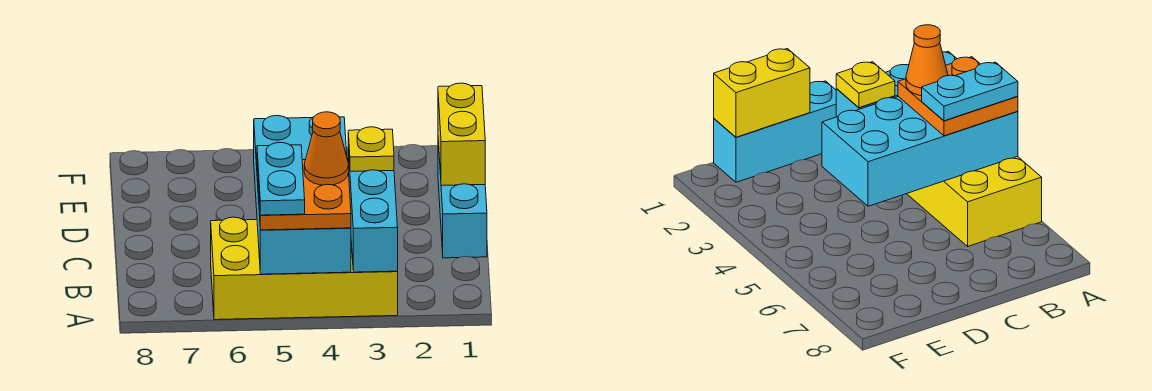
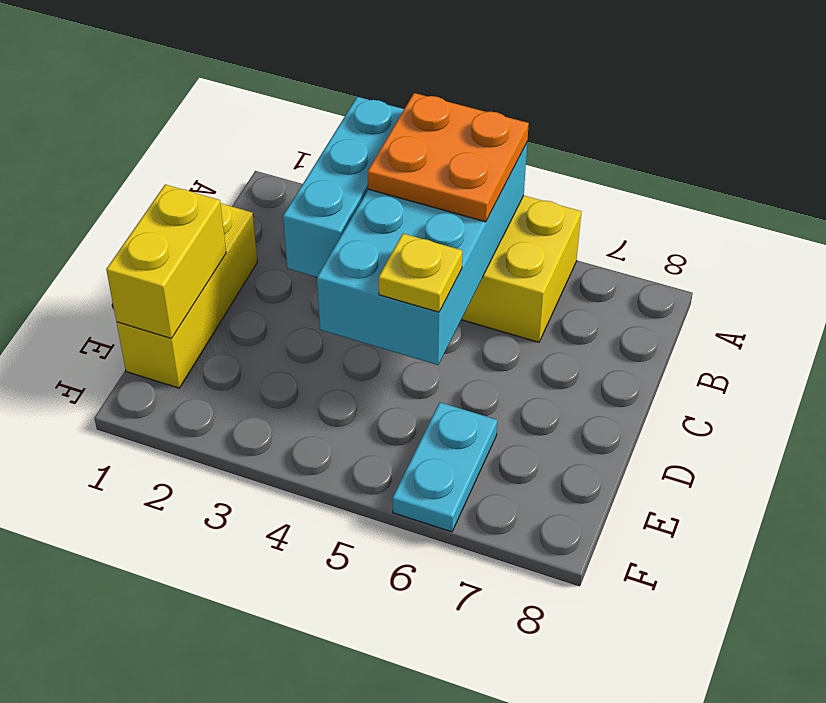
cyan 1x2 plate [257,143,305,215] -> cyan 1x2 plate moved to [392,403,497,532]
orange 1x1 cone [304,112,349,185] -> none
cyan 1x3 brick [438,141,487,258] -> yellow 1x3 brick [117,203,257,388]
yellow 1x1 plate [348,127,394,171] -> yellow 1x1 plate moved to [379,234,462,312]

